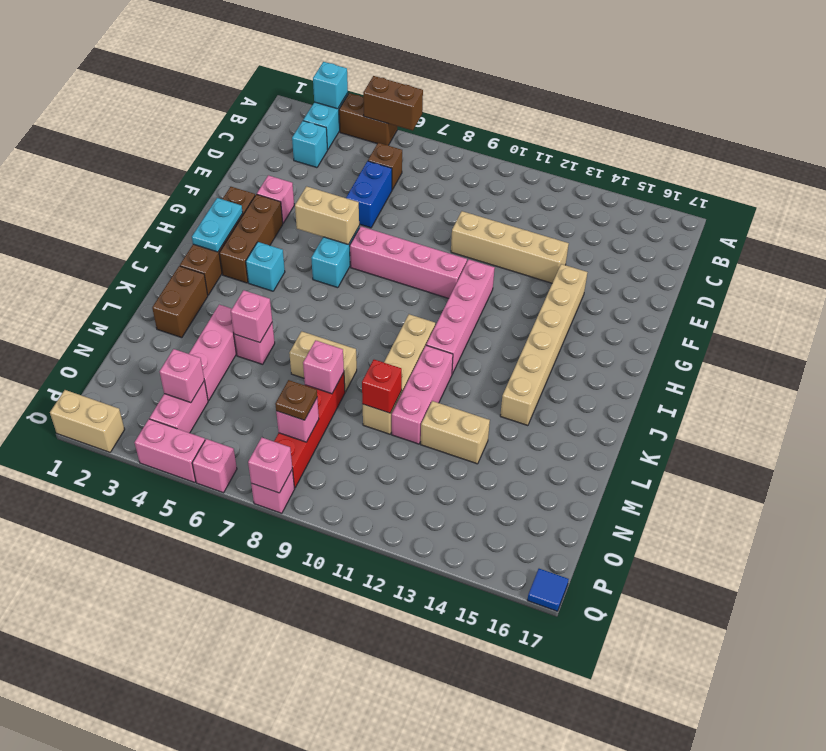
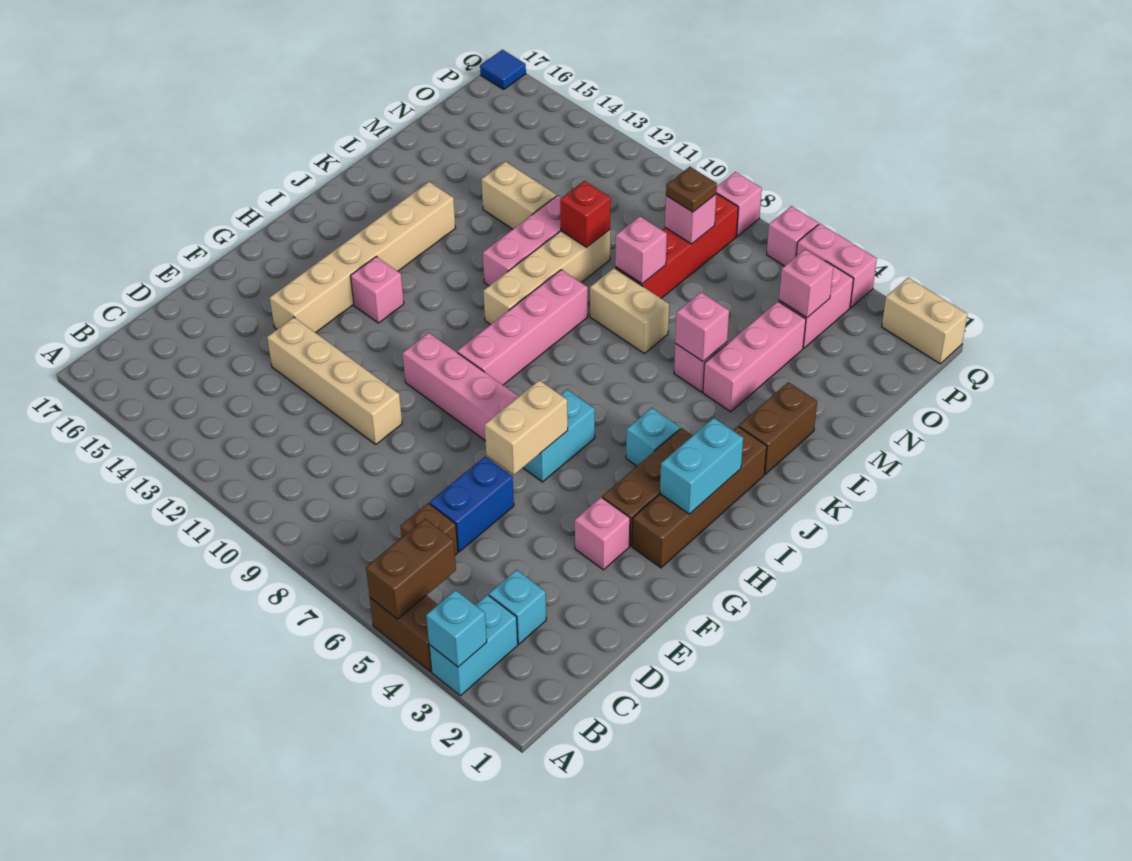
brown 1x2 brick [363,76,423,130] -> brown 1x2 brick turned to [366,519,456,619]
tan 1x2 brick [295,186,359,245] -> tan 1x2 brick turned to [485,380,568,475]
pink 1x4 brick [426,259,495,374] -> pink 1x4 brick moved to [457,270,588,385]
cyan 1x2 plate [192,198,243,252] -> cyan 1x2 brick [660,418,743,514]
pink 1x1 brick [248,438,292,493] -> pink 1x1 brick moved to [351,257,404,323]

